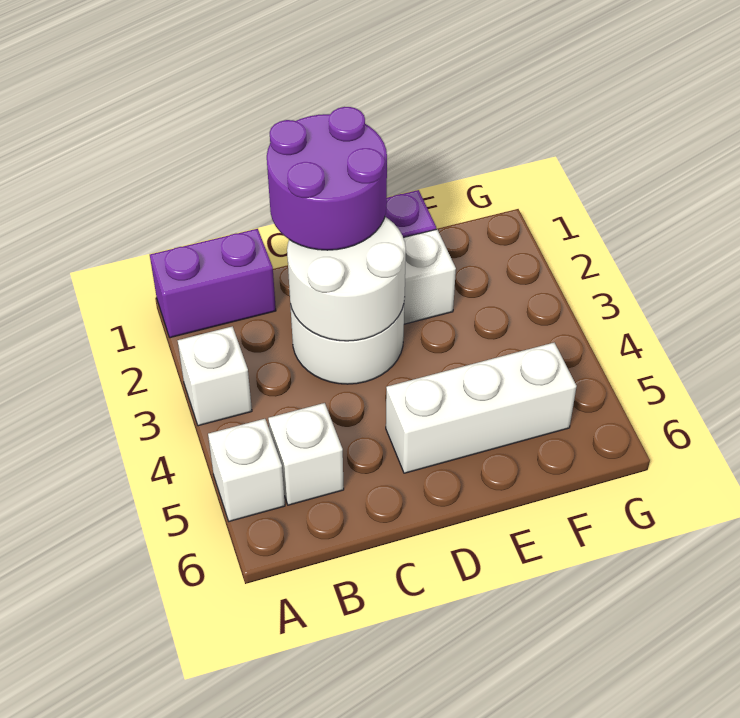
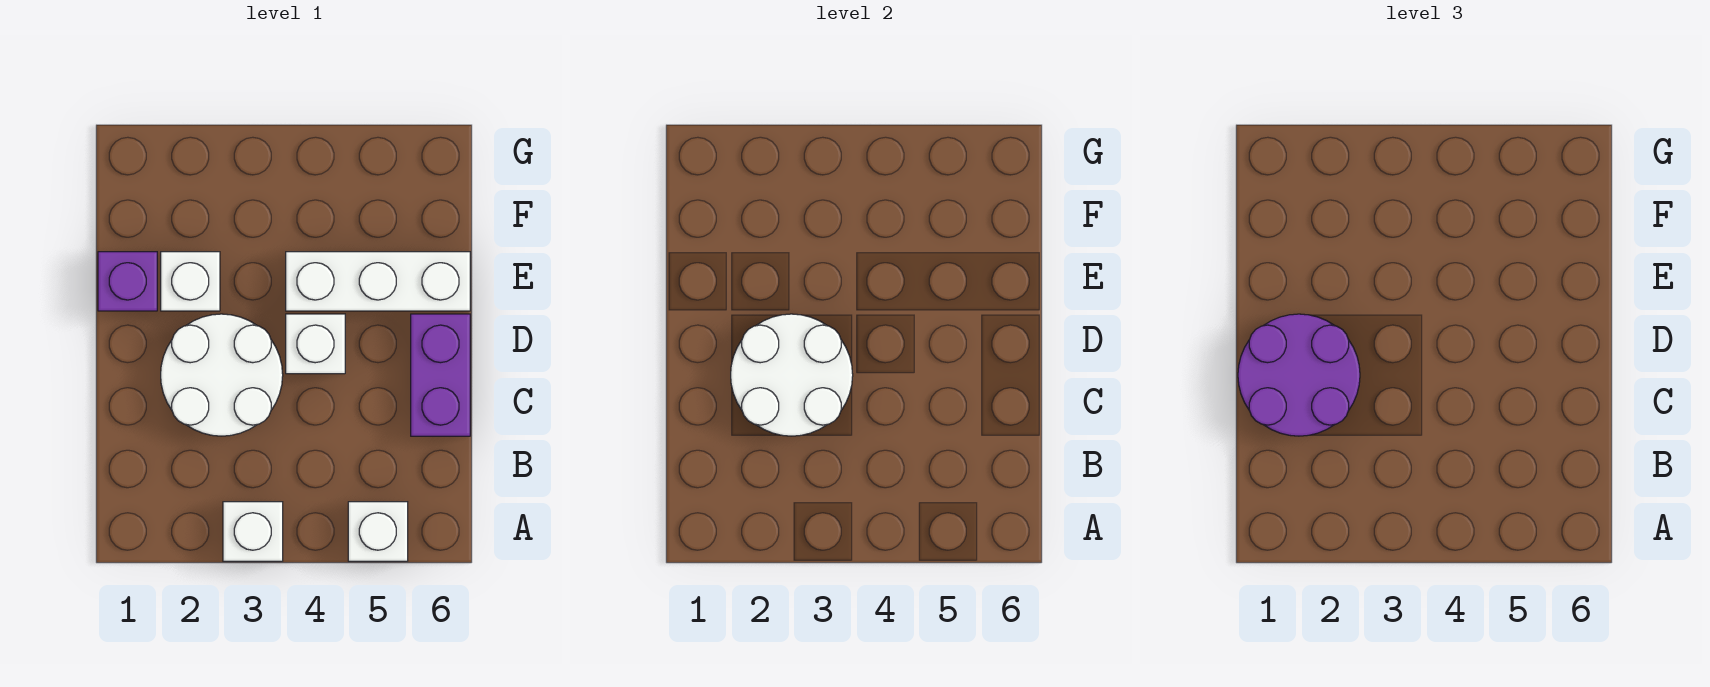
purple 1x2 brick [150,229,276,338] -> purple 1x2 brick moved to [411,314,470,436]
white 1x1 brick [268,403,344,505] -> white 1x1 brick moved to [286,314,345,374]
white 1x3 brick [386,343,577,473] -> white 1x3 brick turned to [286,252,470,311]

